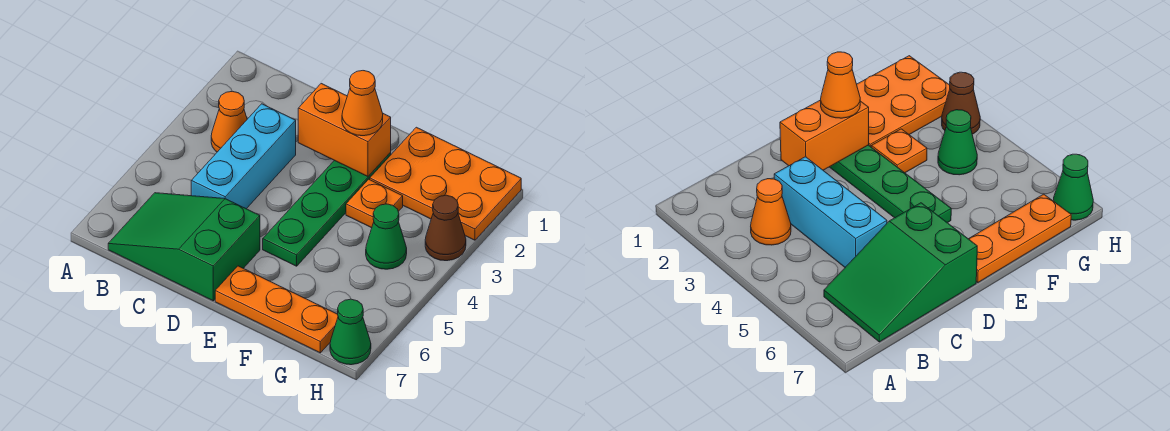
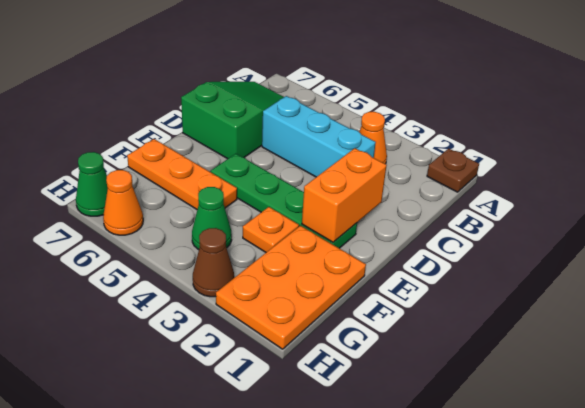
none -> brown 1x1 plate [427,148,479,192]
orange 1x1 cone [342,71,383,136] -> orange 1x1 cone moved to [103,170,143,235]
orange 1x3 plate [215,266,338,353] -> orange 1x3 plate turned to [127,139,237,209]

